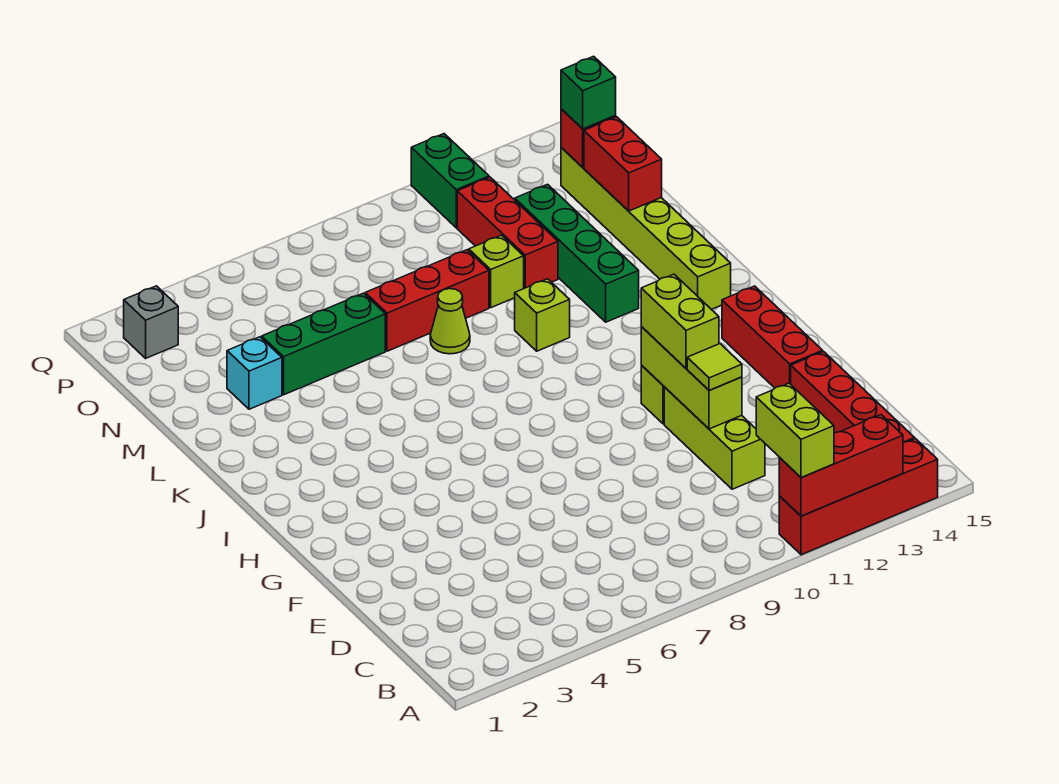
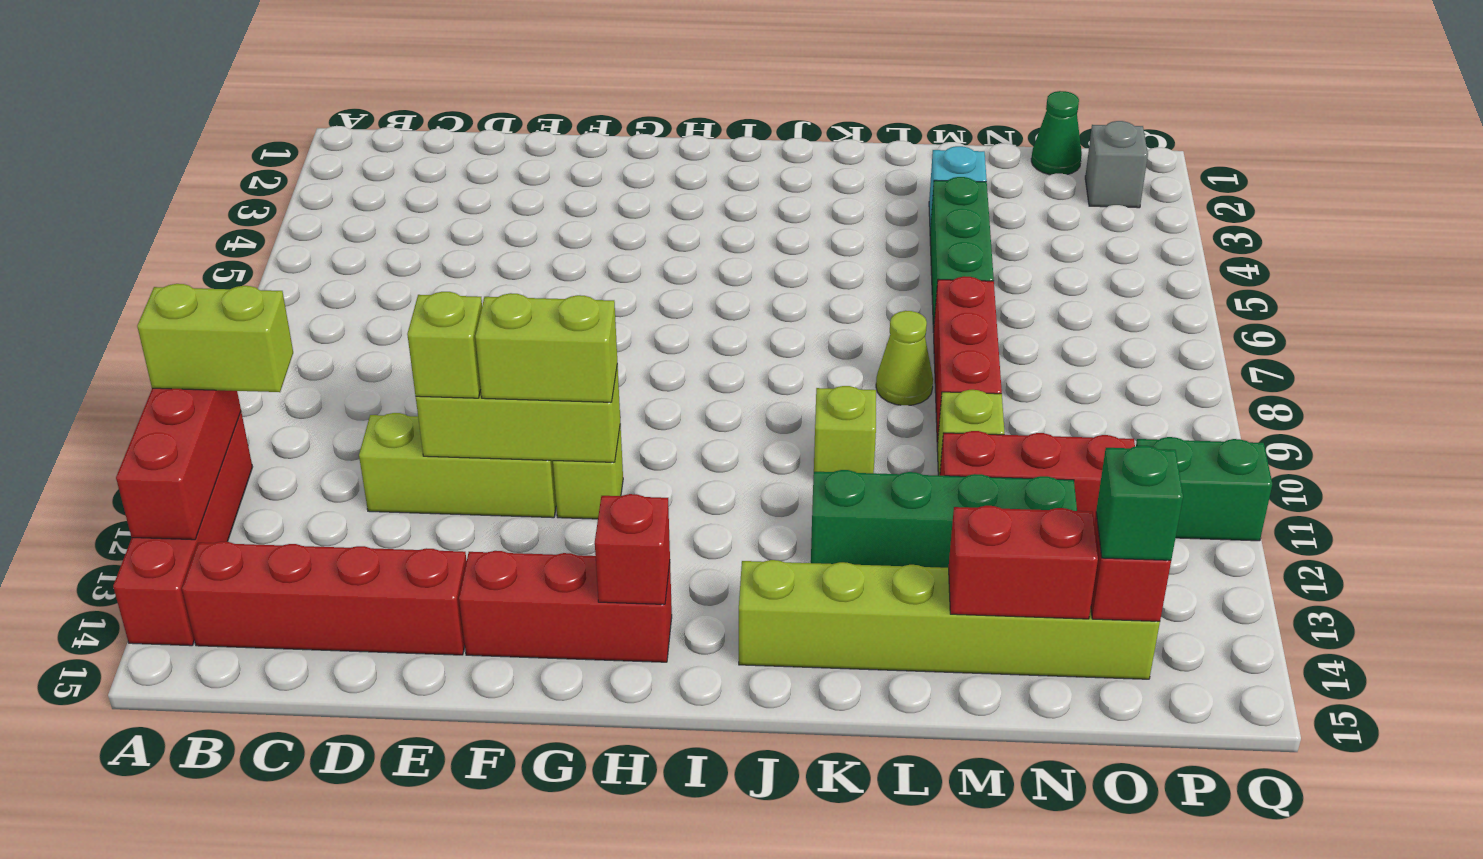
lime 1x1 tile [687,344,742,390] -> lime 1x1 brick [407,292,482,398]
none -> red 1x1 brick [595,494,670,604]
none -> green 1x1 cone [1031,91,1082,175]

